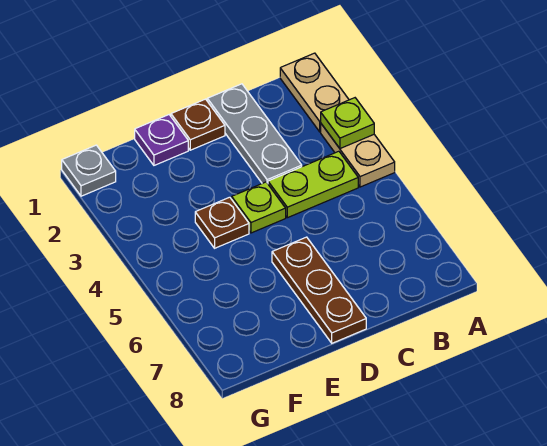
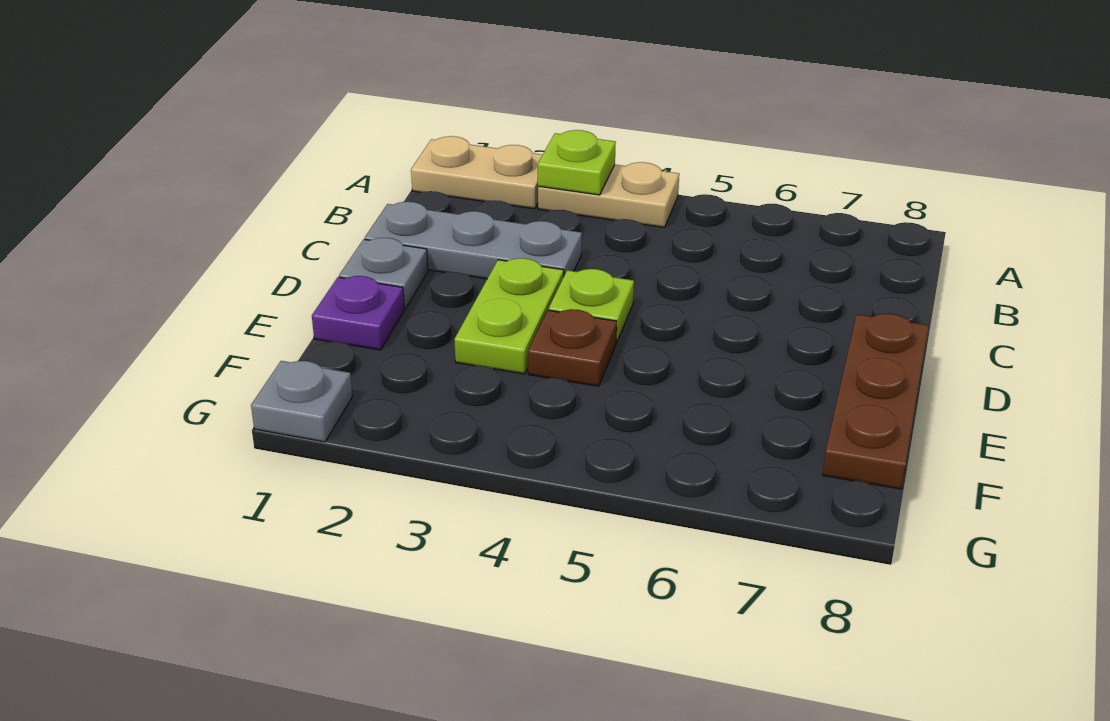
lime 1x2 plate [268,151,358,218] -> lime 1x2 plate moved to [454,258,564,374]
brown 1x1 plate [171,99,225,150] -> grey 1x1 plate [339,238,428,309]
brown 1x3 plate [272,237,366,343] -> brown 1x3 plate turned to [823,314,929,489]

